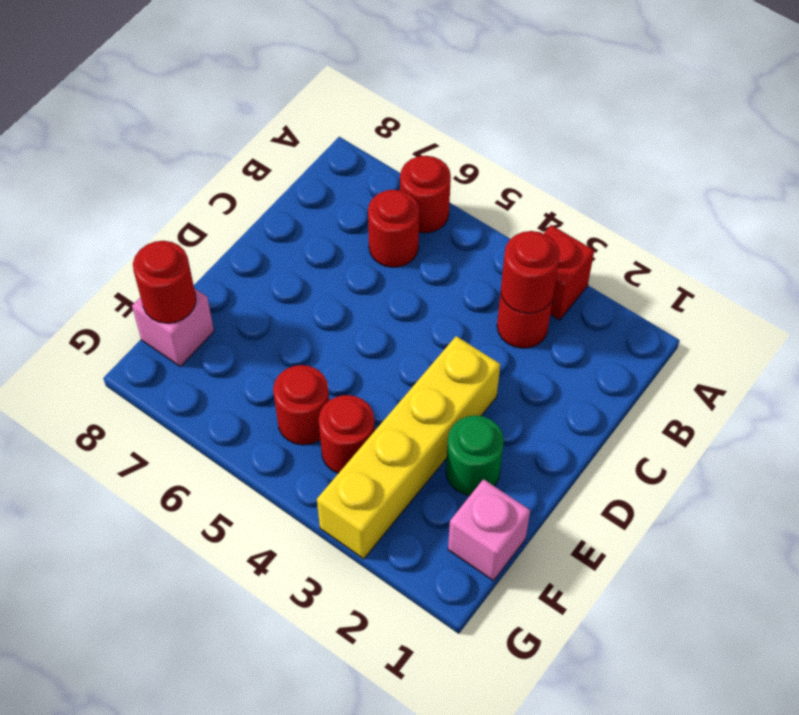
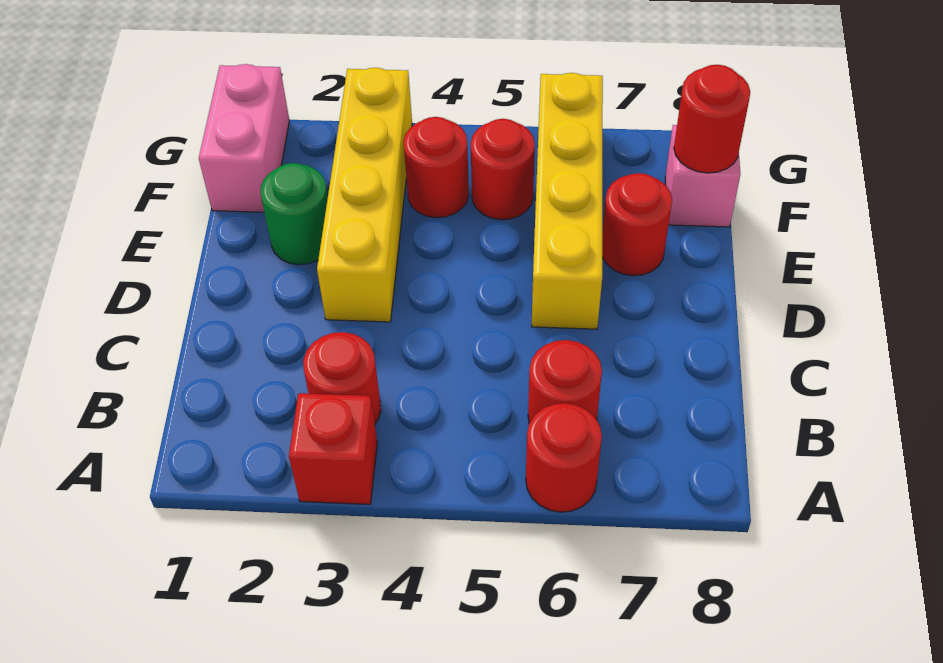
red 1x1 round brick [501,231,560,314] -> red 1x1 round brick moved to [602,173,672,276]
none -> yellow 1x4 brick [531,73,603,329]
pink 1x1 brick [448,479,530,581] -> pink 1x2 brick [199,64,289,212]

